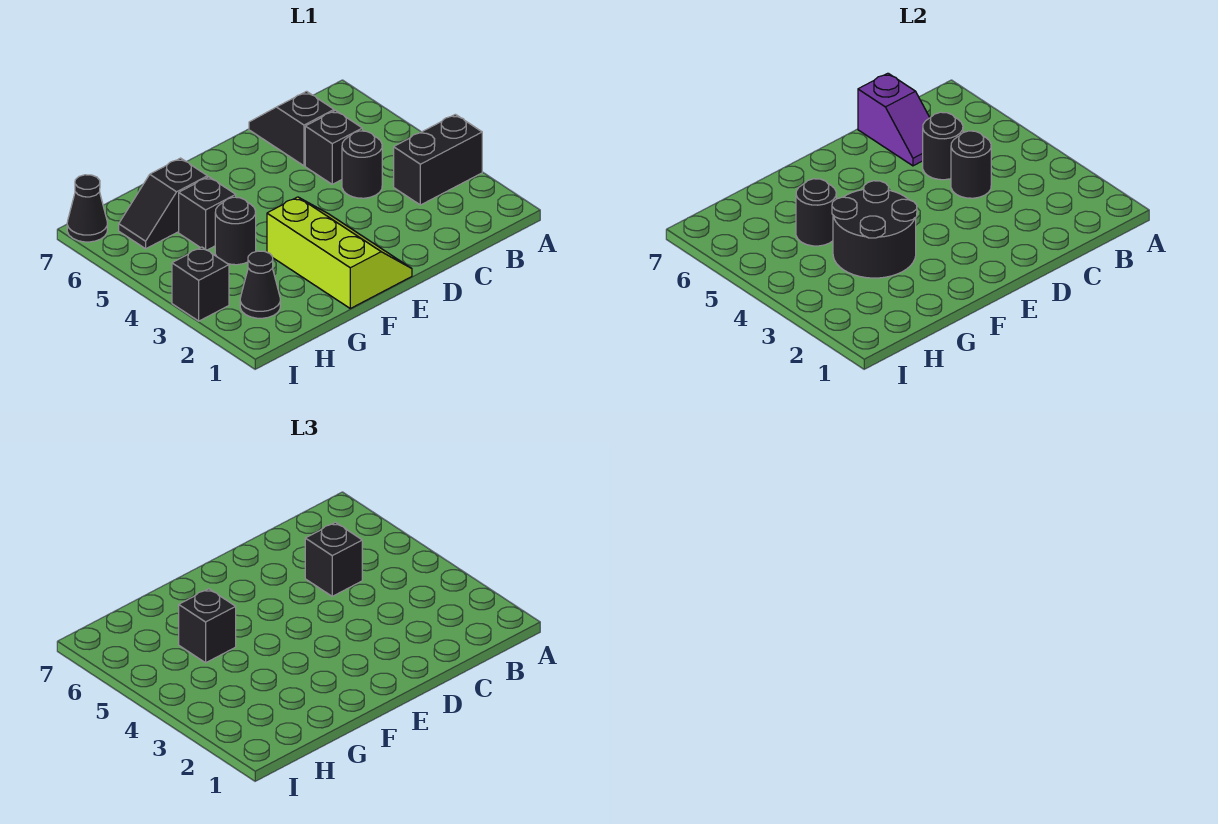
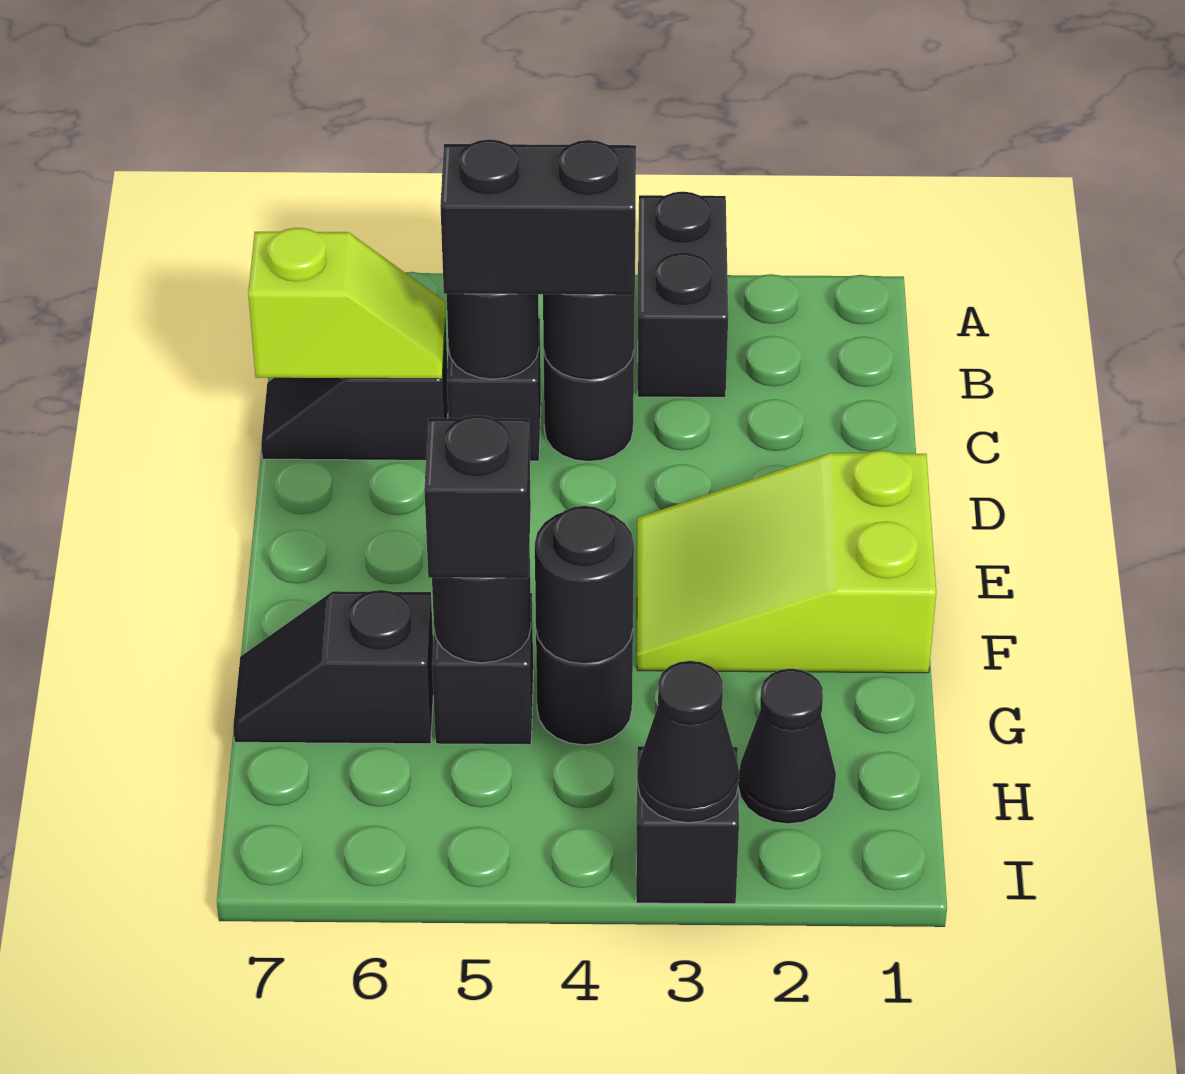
black 1x1 brick [305,522,362,596] -> black 1x2 brick [440,139,636,295]
purple 1x2 slope [858,73,930,166] -> lime 1x2 slope [248,228,446,379]
lime 2x3 slope [267,197,412,308] -> lime 2x3 slope turned to [637,451,936,673]
black 2x2 round brick [832,181,917,278] -> black 1x1 round brick [535,506,634,664]
black 1x2 slope [119,158,207,249] -> black 1x2 slope turned to [233,590,433,744]
black 1x1 cone [67,175,107,242] -> black 1x1 cone moved to [638,661,739,823]

